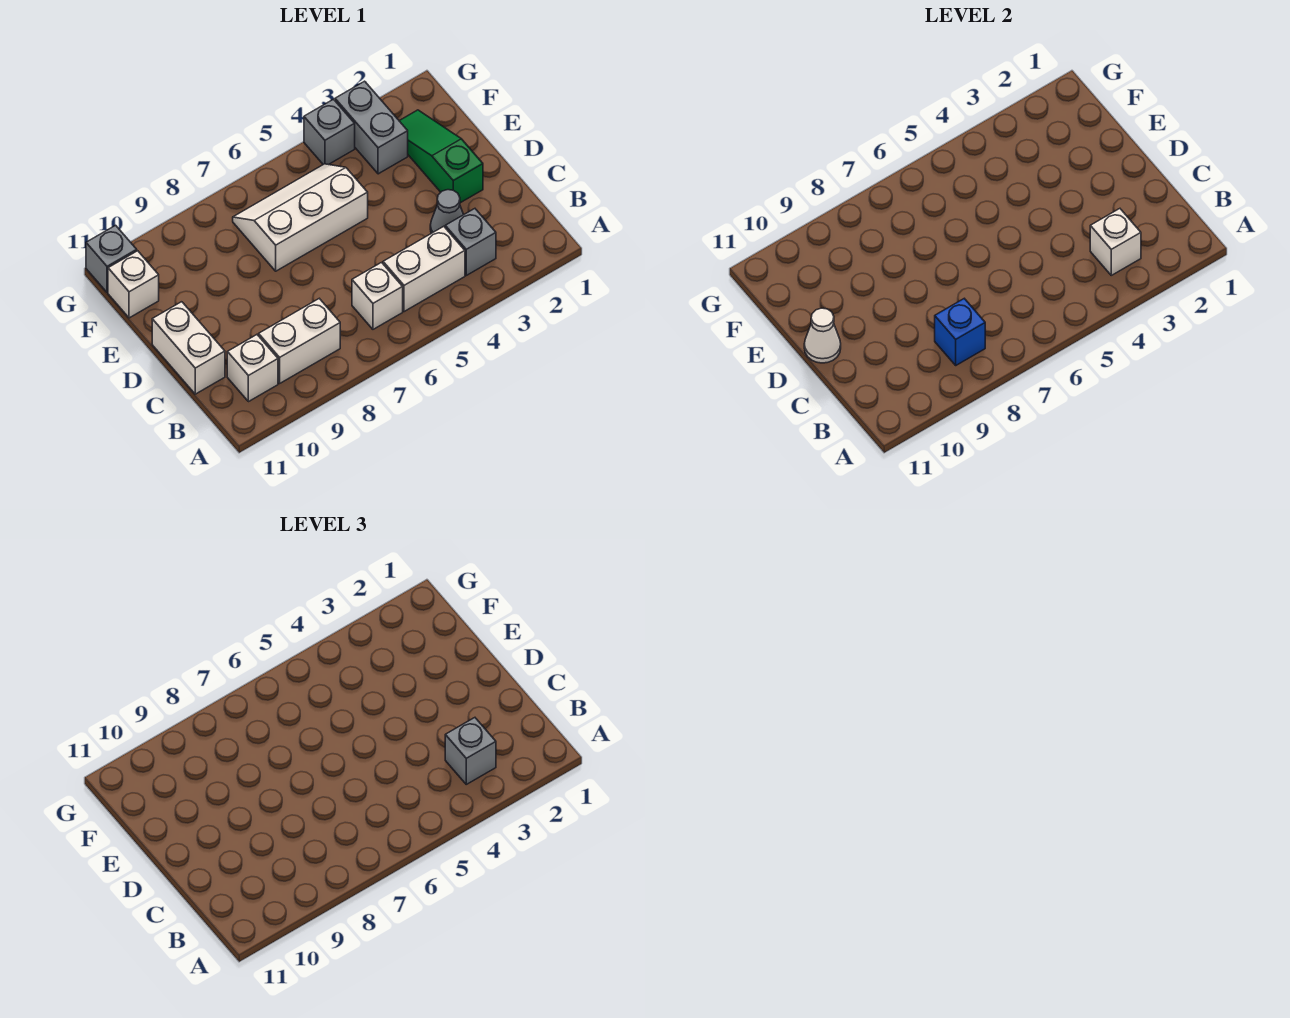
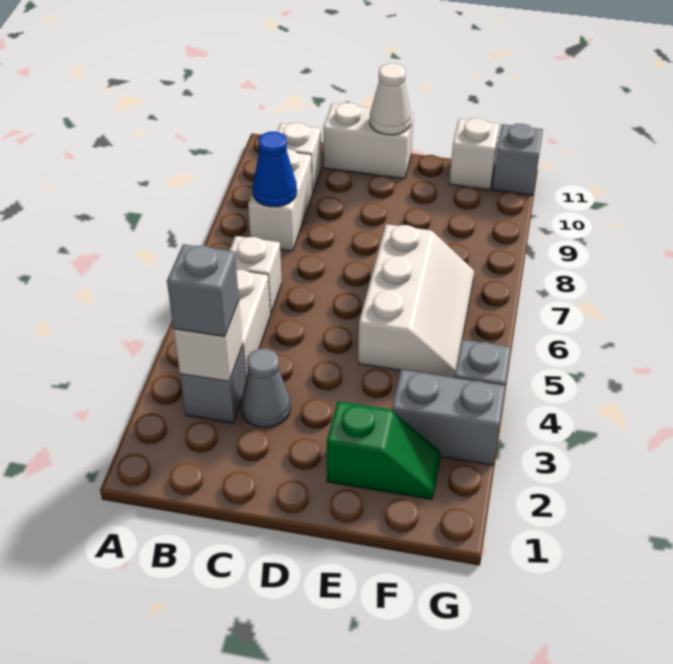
blue 1x1 brick [935,299,985,365] -> blue 1x1 cone [253,132,297,207]
green 1x3 slope [400,110,483,203] -> green 1x2 slope [327,401,441,499]

